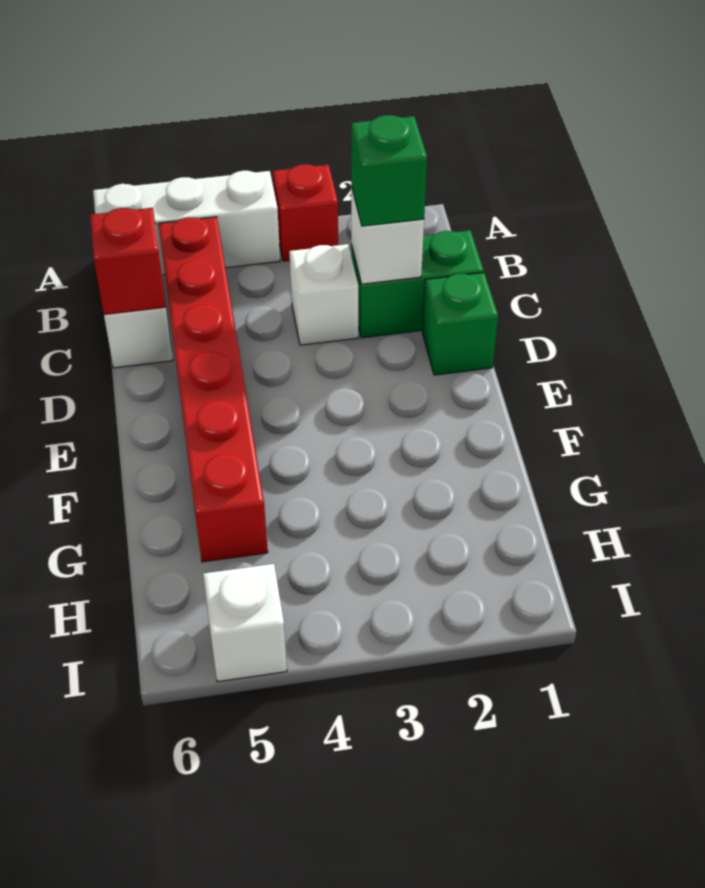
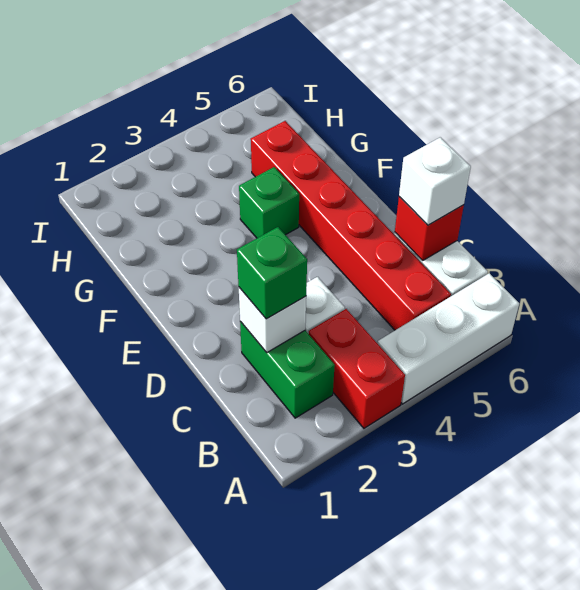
red 1x1 brick [273,164,338,261] -> red 1x2 brick [309,309,405,428]
green 1x2 brick [351,230,484,338] -> green 1x2 brick turned to [240,321,335,418]
green 1x1 brick [422,273,498,375] -> green 1x1 brick moved to [239,167,299,238]
white 1x1 brick [203,564,287,682] -> white 1x1 brick moved to [399,137,471,225]

